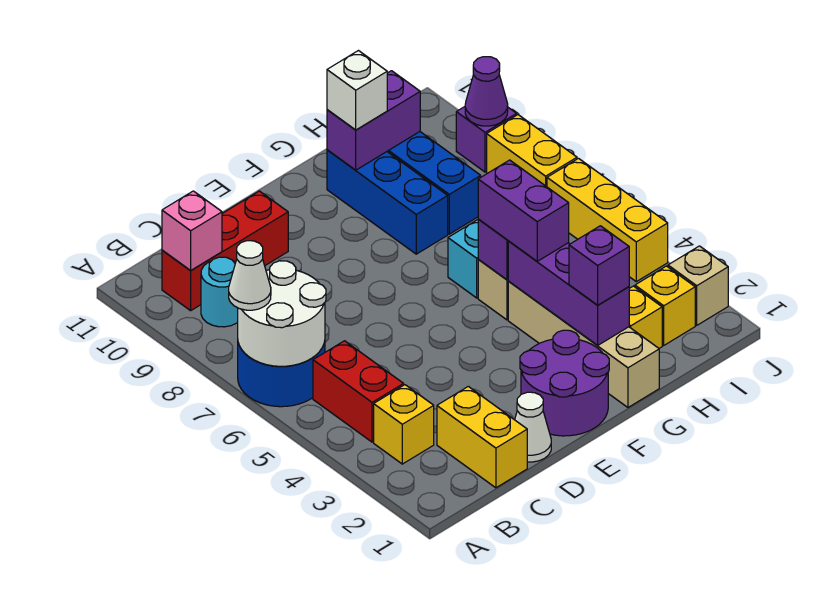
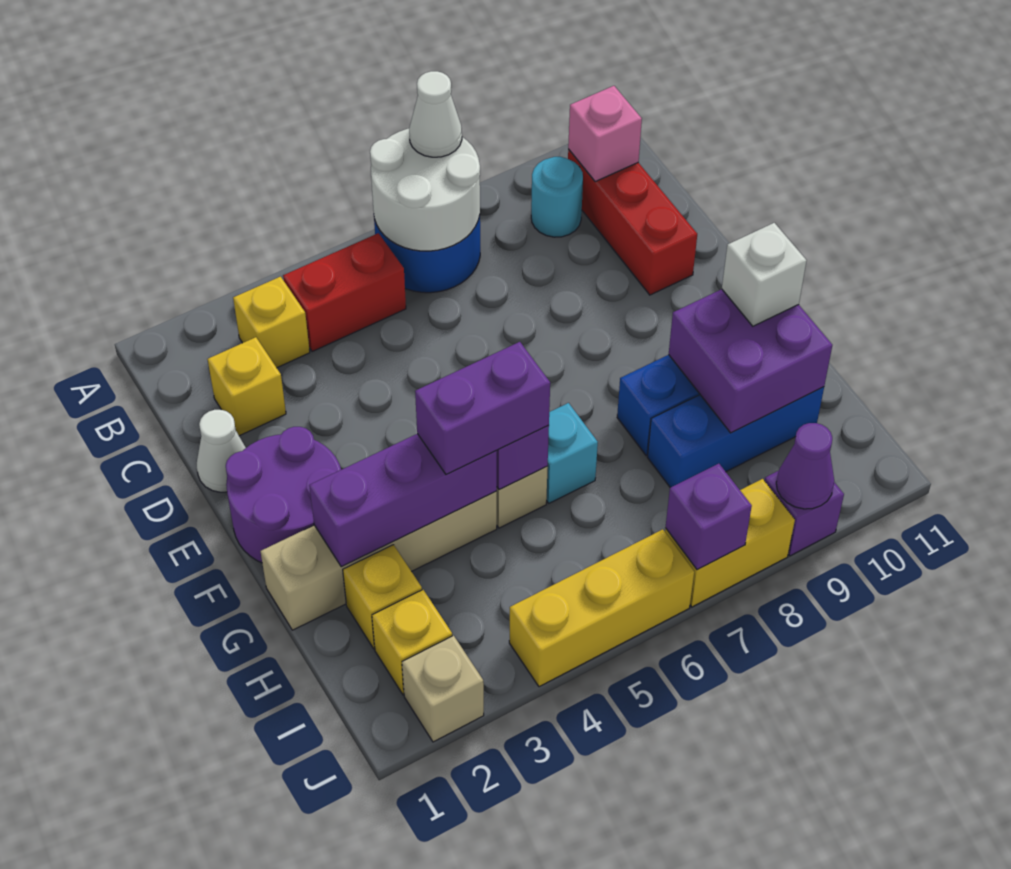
yellow 1x2 brick [437,386,527,488] -> yellow 1x1 brick [208,337,286,436]
purple 1x1 brick [569,226,629,305] -> purple 1x1 brick moved to [665,464,752,570]
purple 1x2 brick [327,71,420,170] -> purple 2x2 brick [669,289,832,433]

